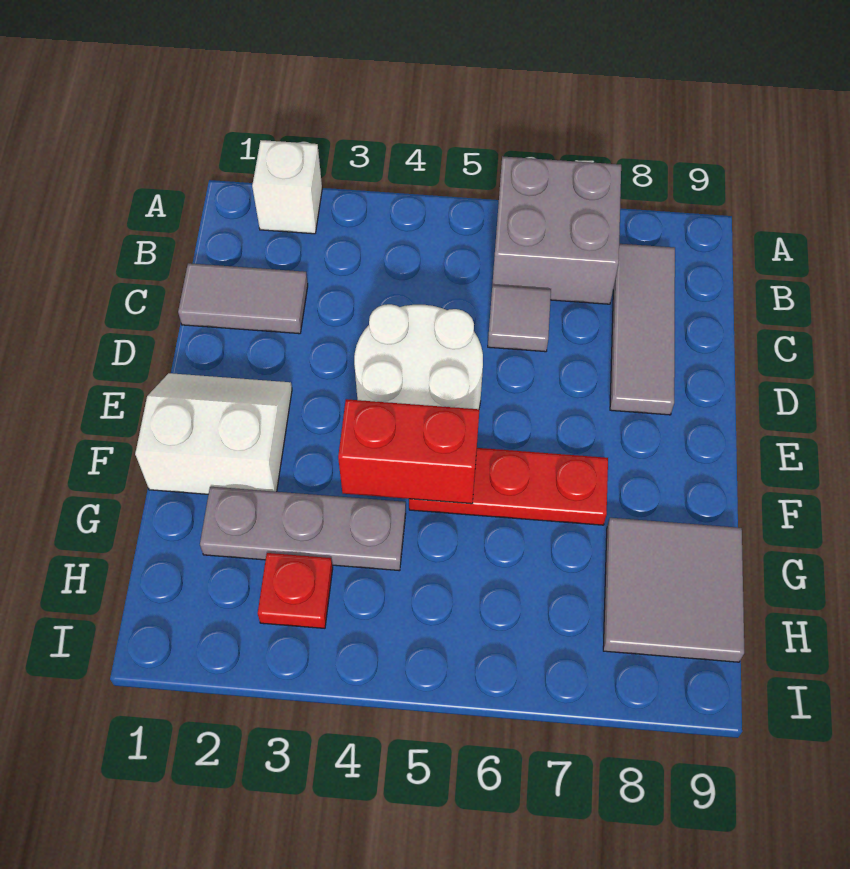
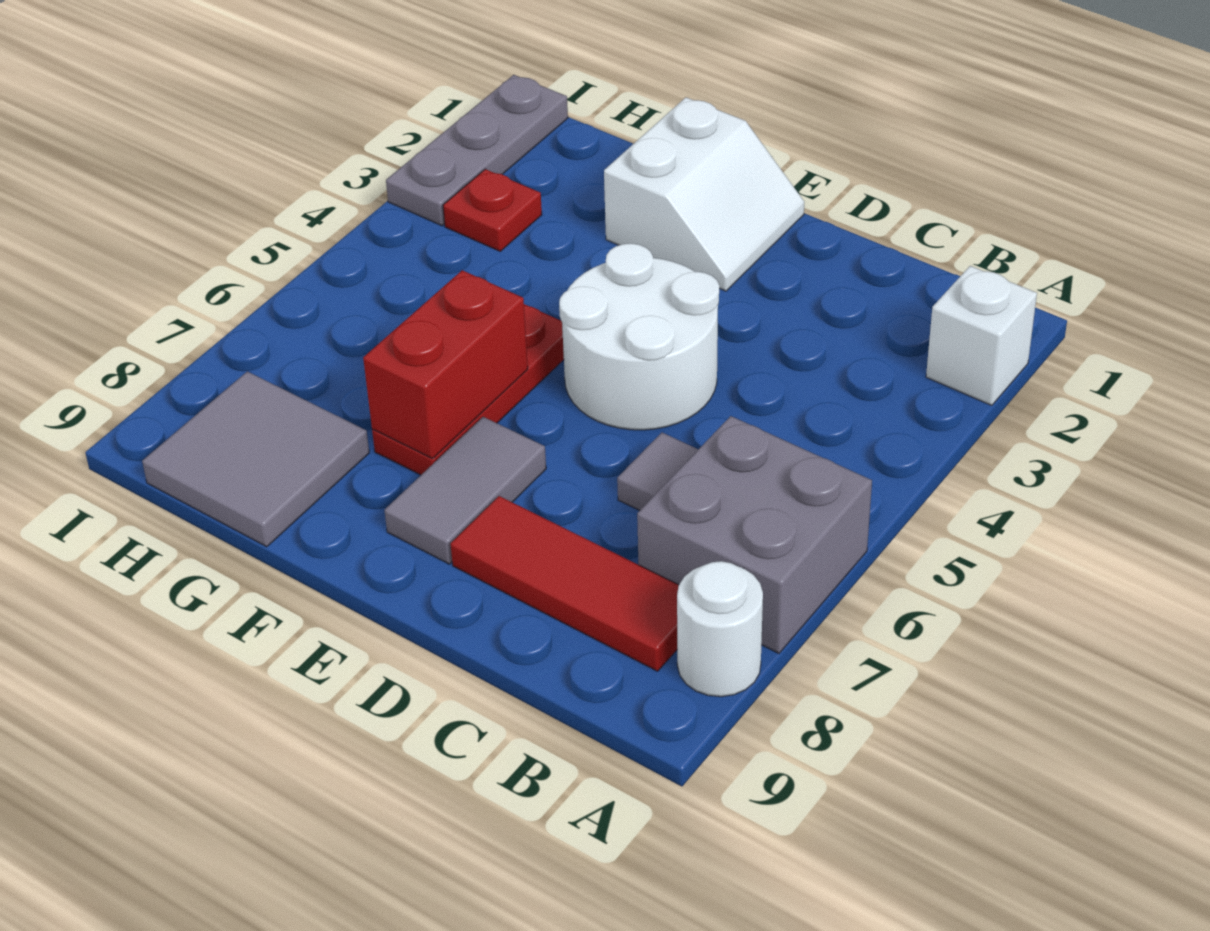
none -> white 1x1 round brick [677,561,763,697]
grey 1x3 tile [610,244,675,415] -> red 1x3 tile [451,496,679,671]
grey 1x2 tile [178,263,308,334] -> grey 1x2 tile moved to [384,417,546,564]
red 1x2 brick [338,399,479,504] -> red 1x2 brick moved to [363,270,528,459]
grey 1x3 plate [200,487,406,571] -> grey 1x3 plate moved to [386,75,568,226]

